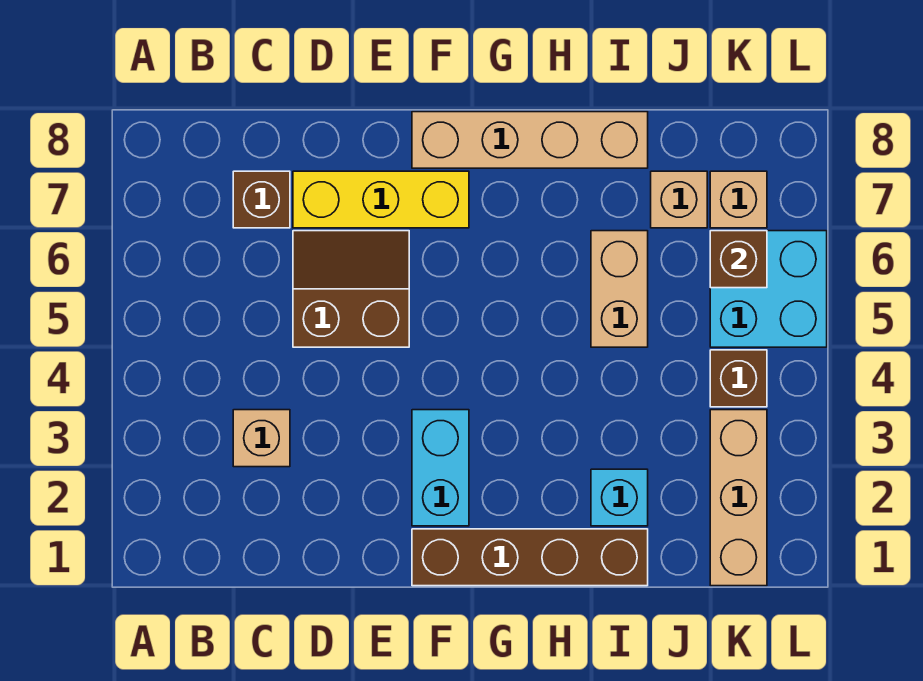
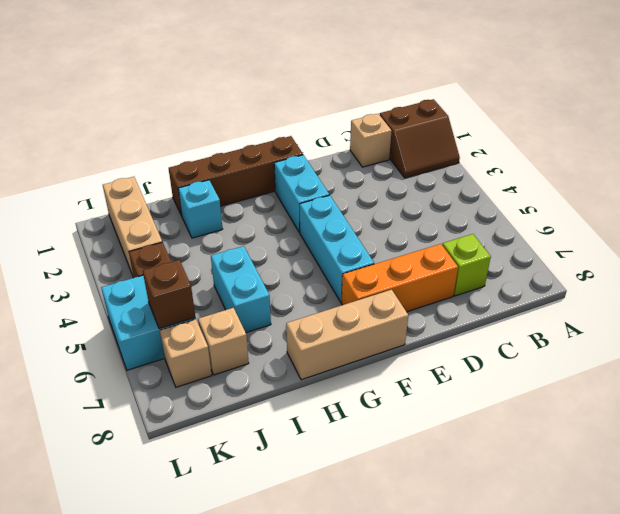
tan 1x1 brick [233,410,290,467] -> tan 1x1 brick moved to [350,114,392,167]
brown 1x1 brick [233,171,290,228] -> lime 1x1 brick [442,234,491,296]
brown 2x2 slope [293,231,409,347] -> brown 2x2 slope moved to [380,99,460,178]
yellow 1x3 brick [293,171,469,228] -> orange 1x3 brick [341,244,458,312]
none -> cyan 1x3 brick [300,195,374,302]
tan 1x4 brick [412,112,648,168] -> tan 1x3 brick [286,290,408,380]
tan 1x2 brick [591,231,648,347] -> cyan 1x2 brick [211,246,271,333]

